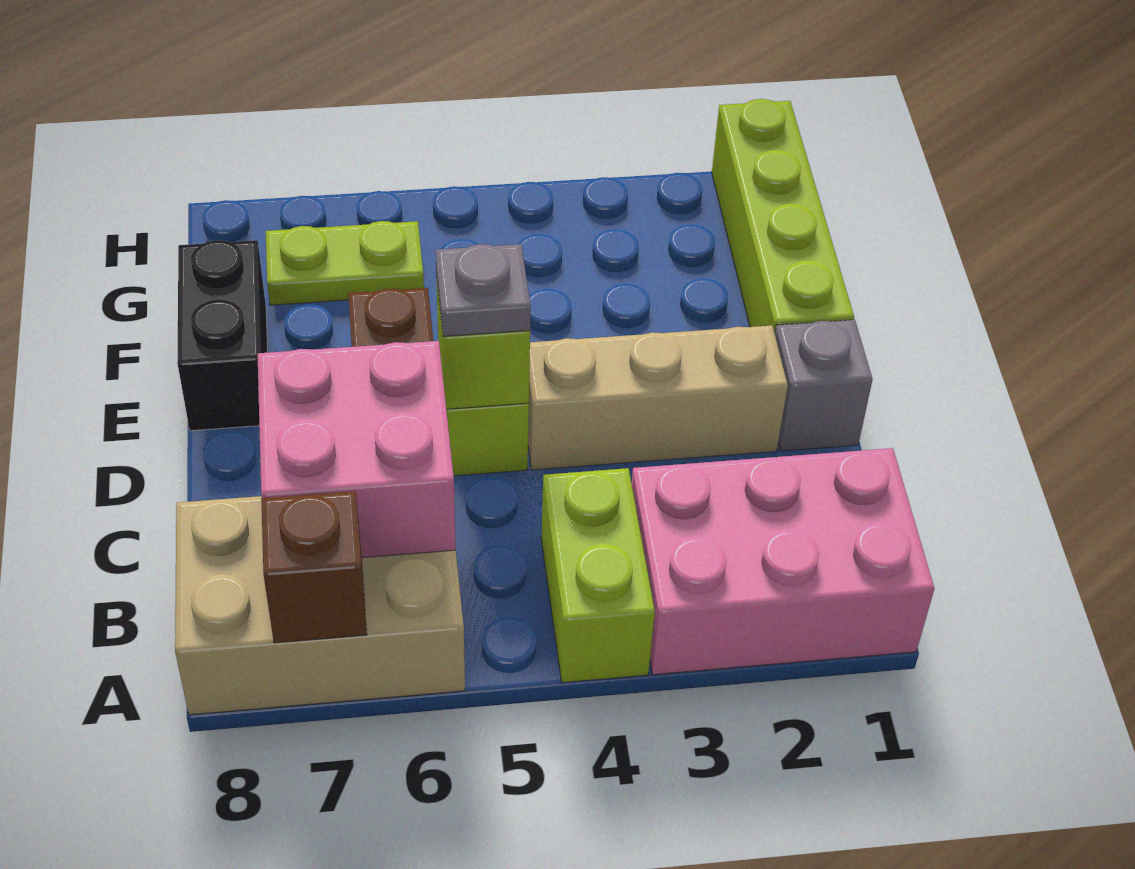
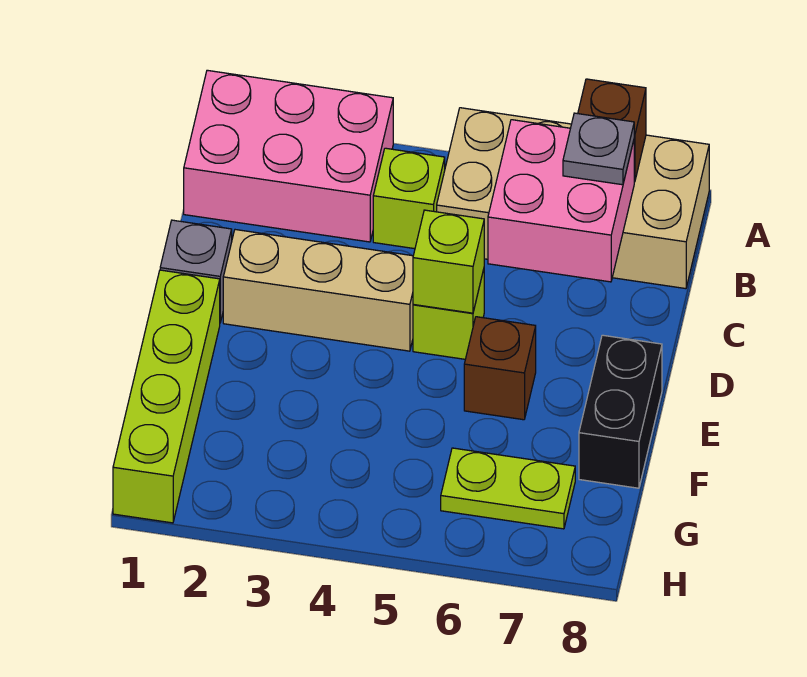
lime 1x2 brick [541,468,655,683] -> lime 1x1 brick [373,148,445,249]
tan 2x3 brick [175,496,465,715] -> tan 2x4 brick [437,108,709,289]
grey 1x1 plate [435,244,531,337] -> grey 1x1 plate moved to [563,113,634,185]

